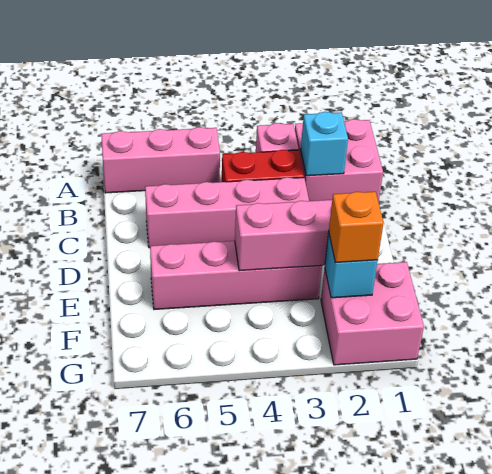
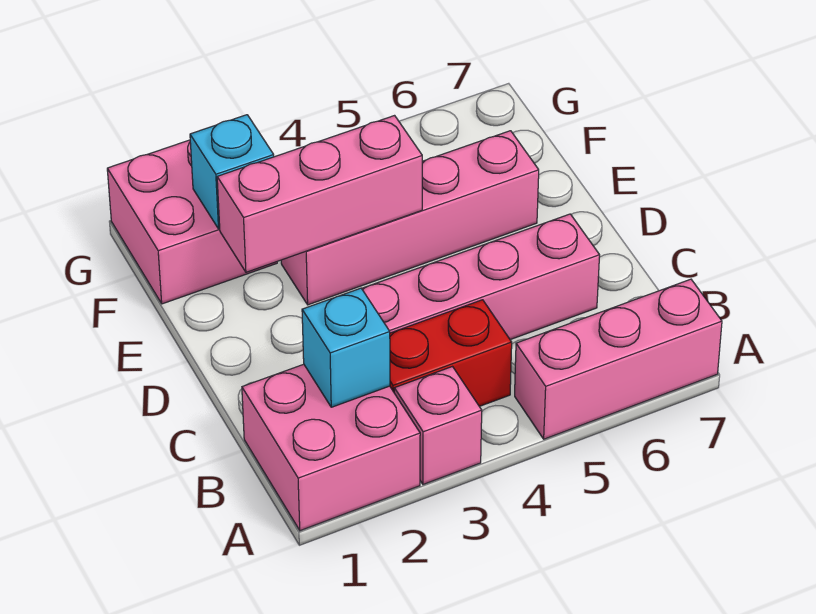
orange 1x1 brick [329,192,384,263] -> none

